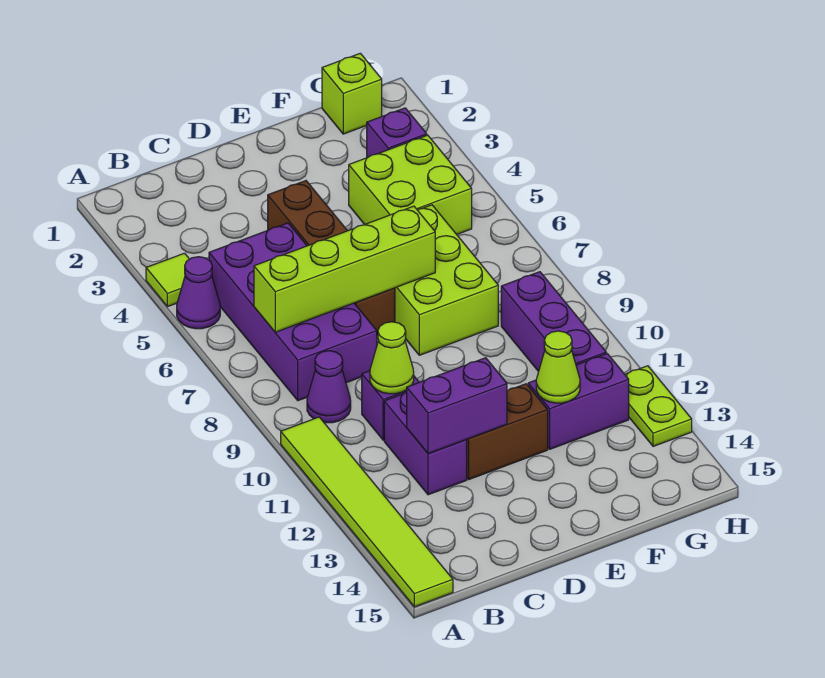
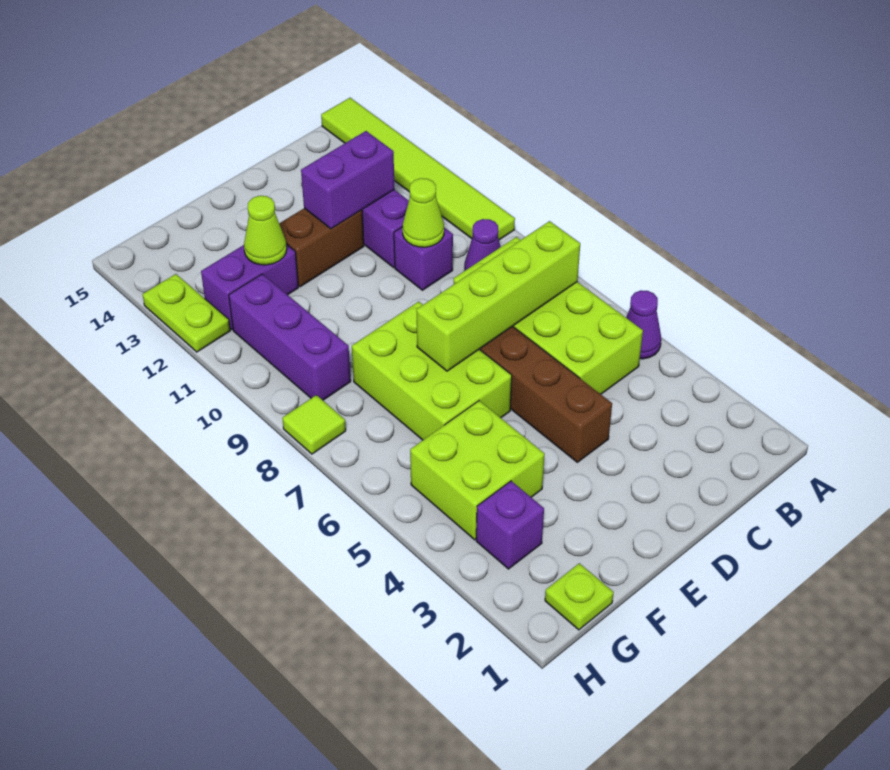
lime 1x1 tile [146,253,189,307] -> lime 1x1 tile moved to [282,395,346,454]
purple 2x4 brick [209,223,377,401] -> lime 2x4 brick [454,237,643,394]
lime 1x1 brick [322,53,382,134] -> lime 1x1 plate [545,563,614,630]

